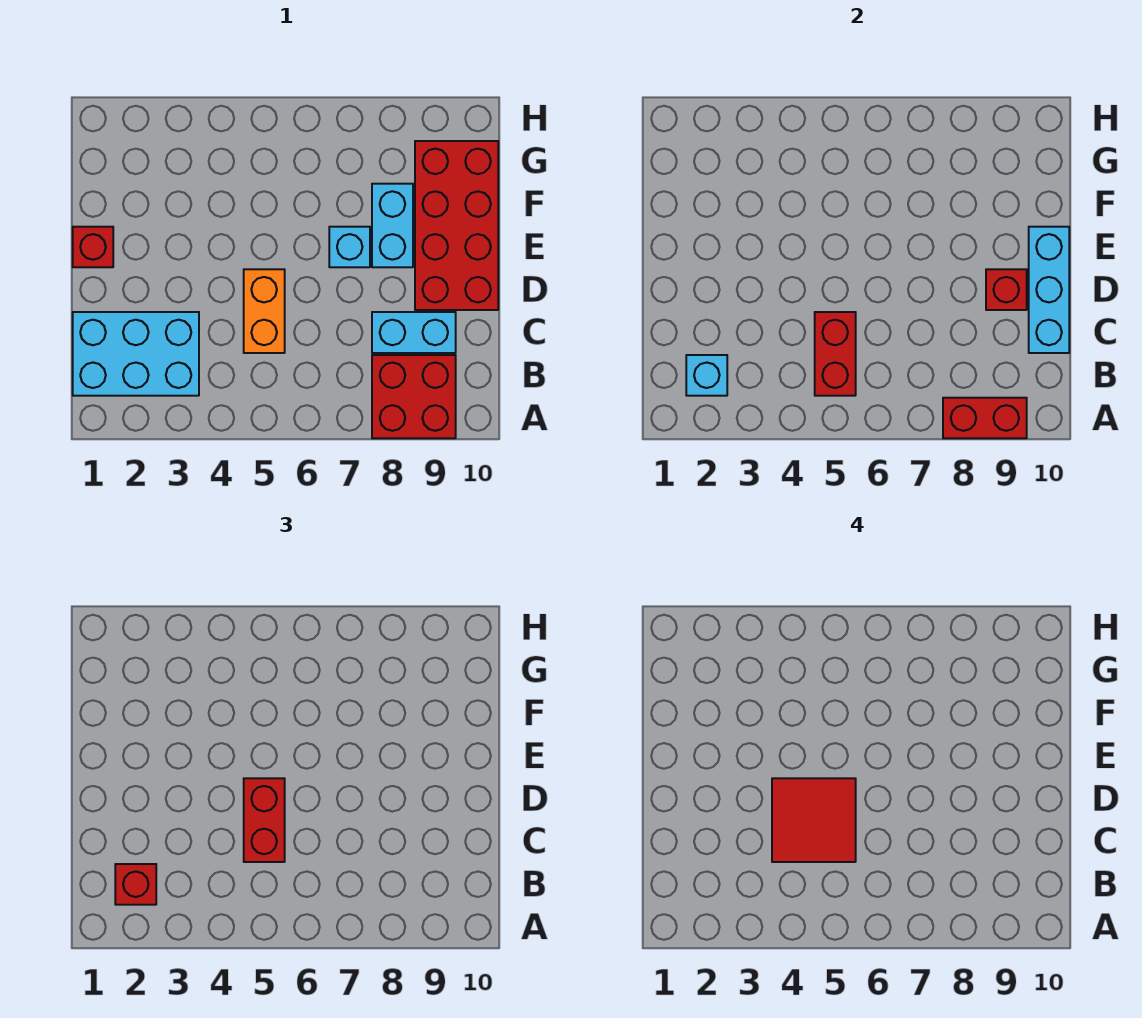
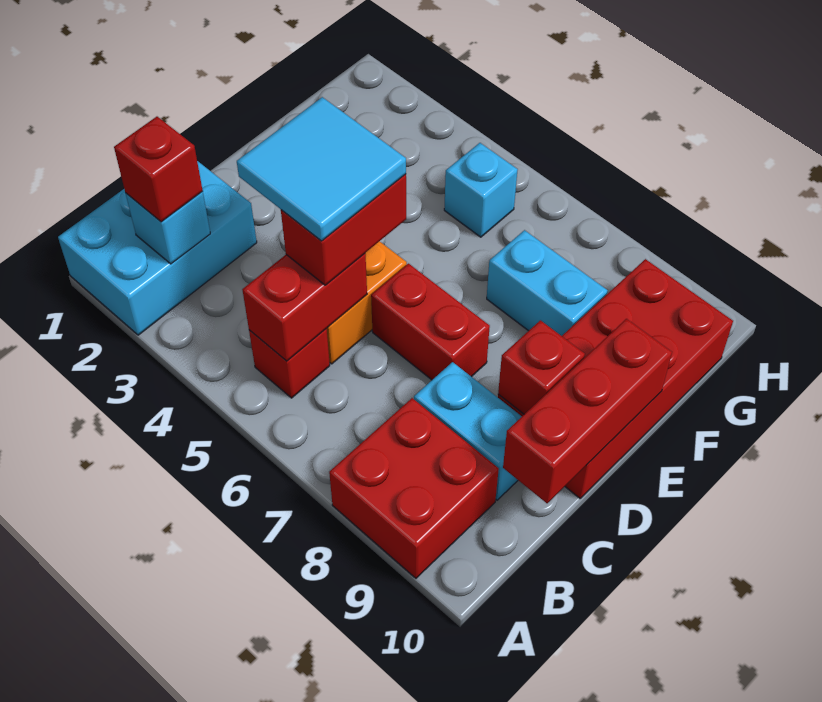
red 1x2 brick [943,398,1027,438] -> red 1x2 brick moved to [371,264,490,380]
cyan 2x3 brick [73,312,199,396] -> cyan 2x3 brick turned to [58,161,257,335]
red 2x2 tile [772,778,856,862] -> cyan 2x2 tile [237,97,406,241]
cyan 1x3 brick [1029,227,1069,353] -> red 1x3 brick [503,319,672,503]
red 1x1 brick [73,227,113,267] -> red 1x1 brick moved to [249,328,330,398]
cyan 1x1 brick [329,227,370,267] -> cyan 1x1 brick moved to [444,143,518,237]
cyan 1x2 brick [372,184,413,267] -> cyan 1x2 brick turned to [487,230,608,336]

